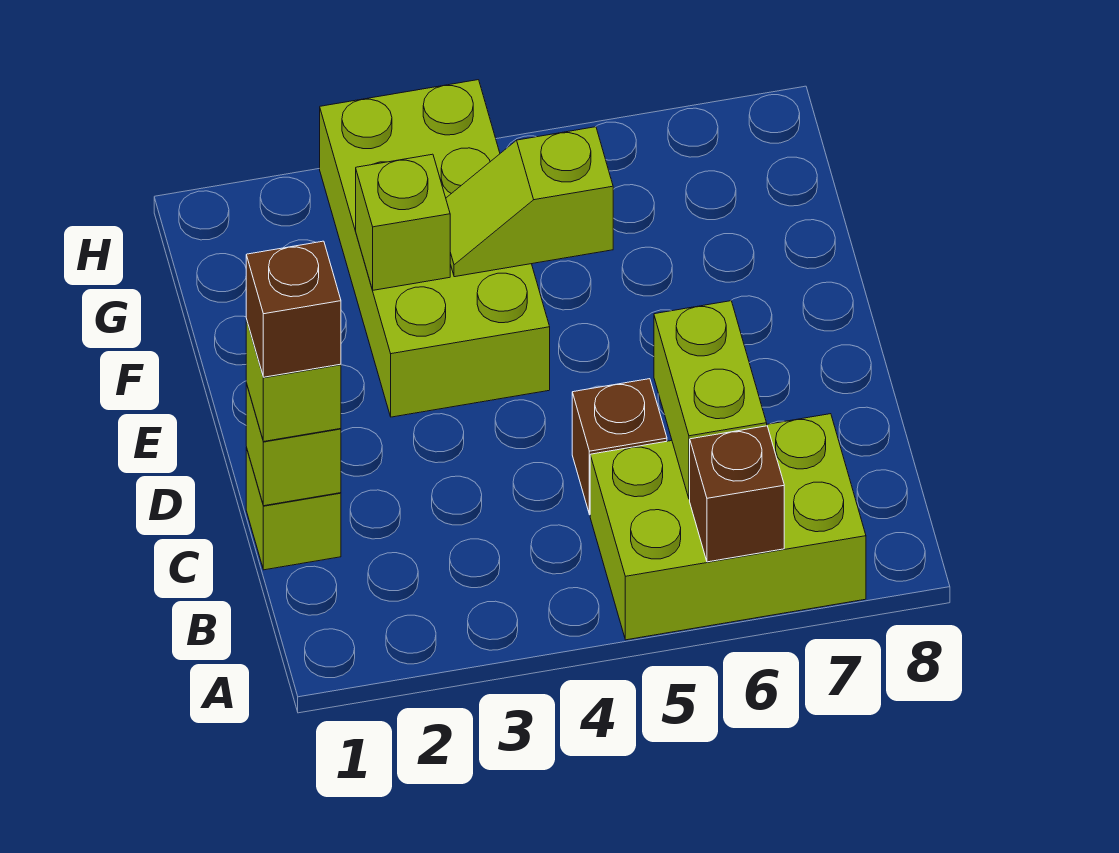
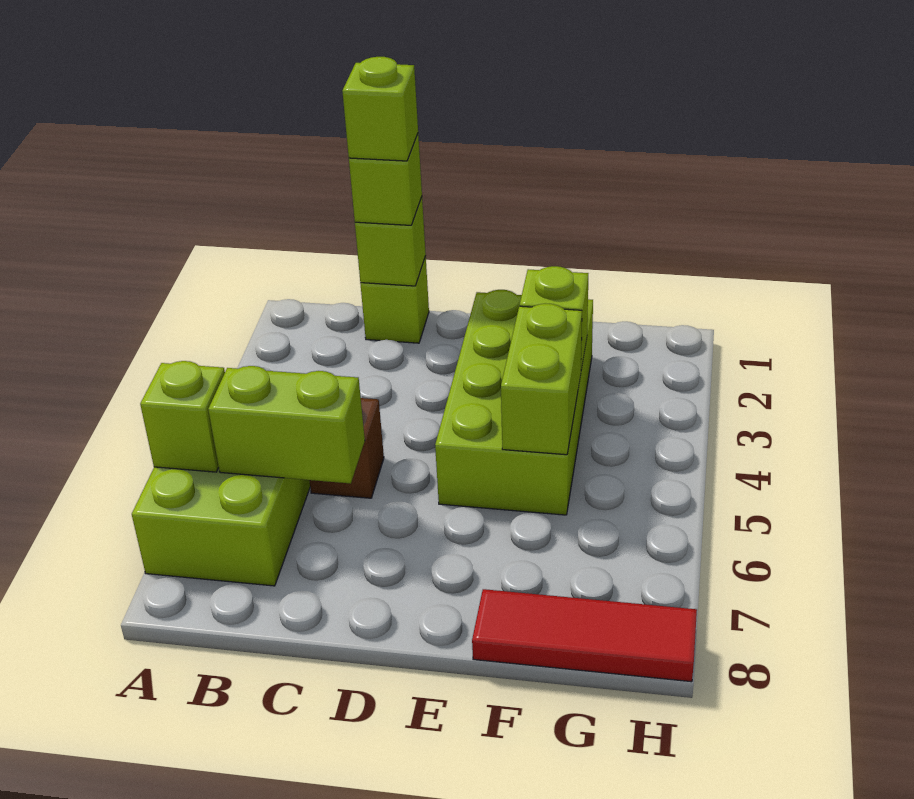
brown 1x1 brick [690,426,784,562] -> lime 1x1 brick [140,361,225,472]
brown 1x1 brick [246,241,341,377] -> lime 1x1 brick [342,57,418,161]
lime 2x4 brick [320,80,550,417] -> lime 2x4 brick turned to [435,290,593,515]
lime 1x2 slope [446,127,613,277] -> lime 1x2 brick [501,303,582,455]
none -> red 1x3 tile [472,589,697,682]

